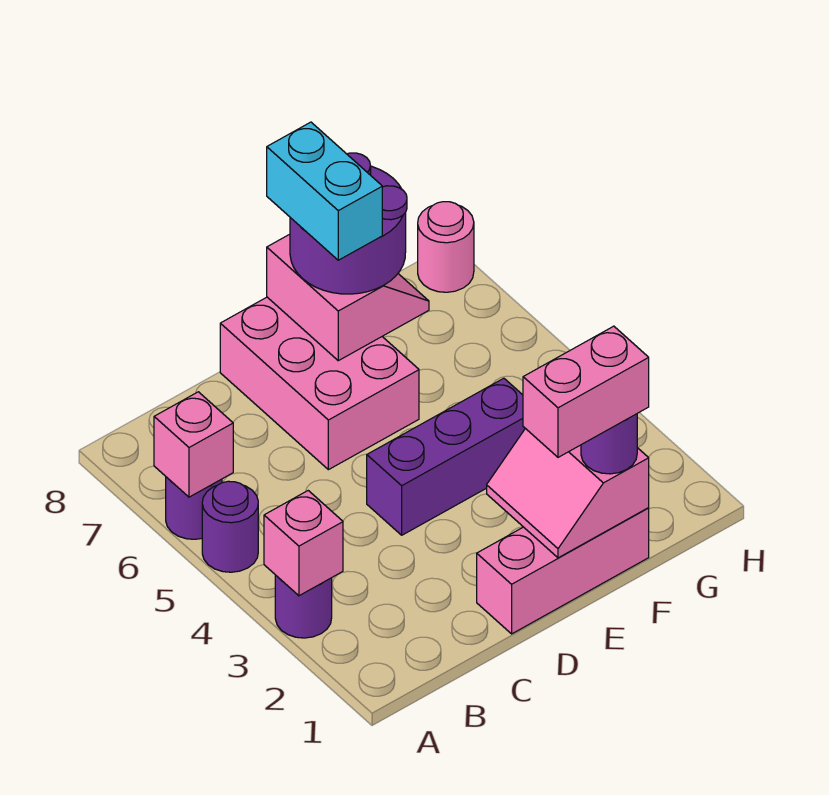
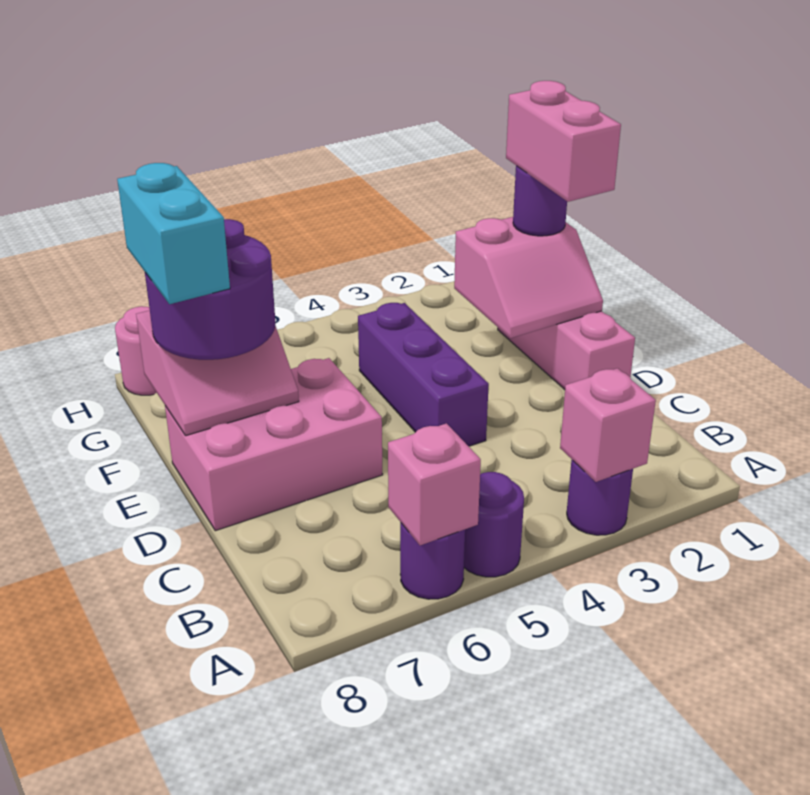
pink 2x2 slope [267,234,429,361] -> pink 2x2 slope turned to [136,310,299,436]
cyan 1x2 brick [267,122,382,260] -> cyan 1x2 brick turned to [117,163,230,304]

